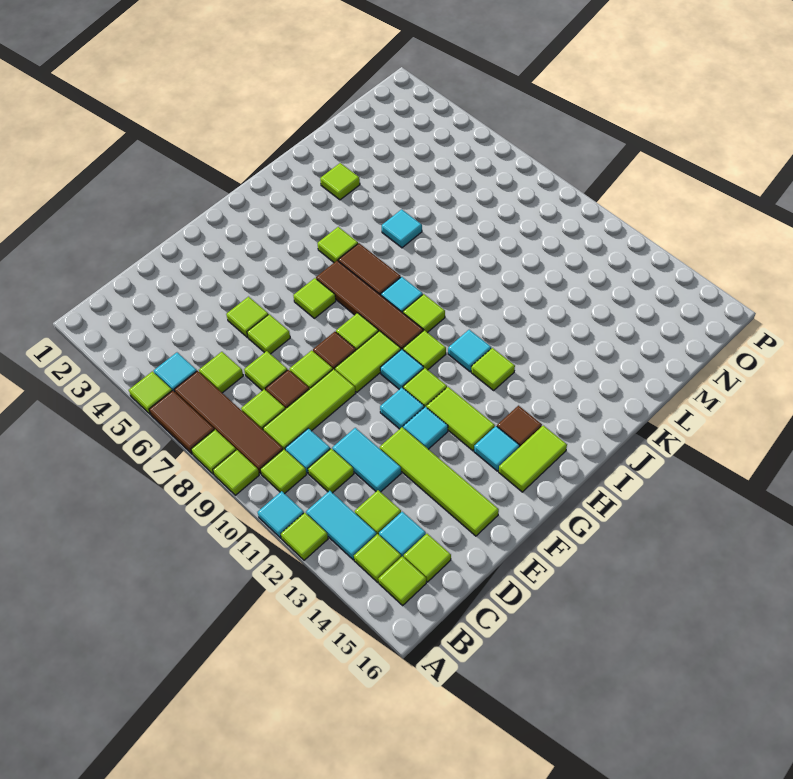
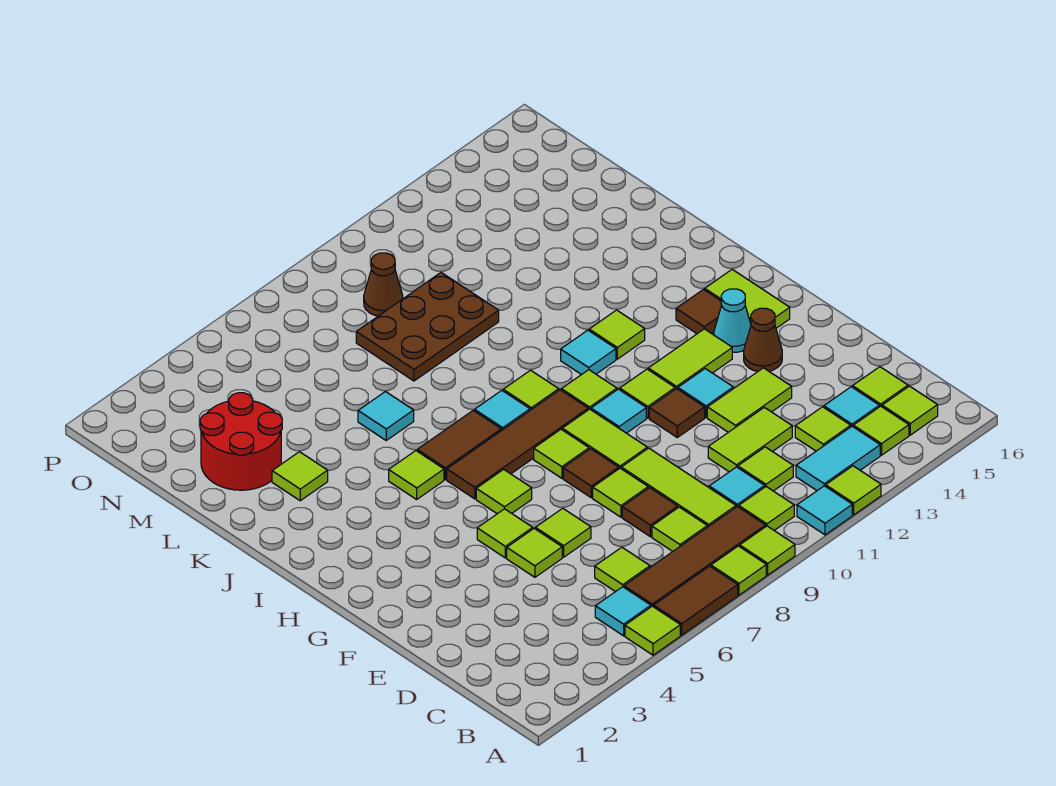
lime 1x1 tile [244,351,287,391] -> lime 1x1 tile moved to [477,509,533,558]
cyan 1x2 tile [332,428,401,492] -> lime 1x2 tile [708,407,792,472]
lime 1x4 tile [380,427,499,536] -> lime 1x2 tile [707,368,792,432]
cyan 1x1 tile [380,388,424,429] -> brown 1x1 tile [649,388,705,437]
none -> brown 1x1 cone [744,308,782,371]
cyan 1x1 tile [474,426,520,471] -> cyan 1x1 cone [714,289,751,352]
none -> red 2x2 round brick [200,393,282,490]
none -> brown 2x3 plate [356,273,499,381]
none -> brown 1x1 cone [364,253,403,316]

